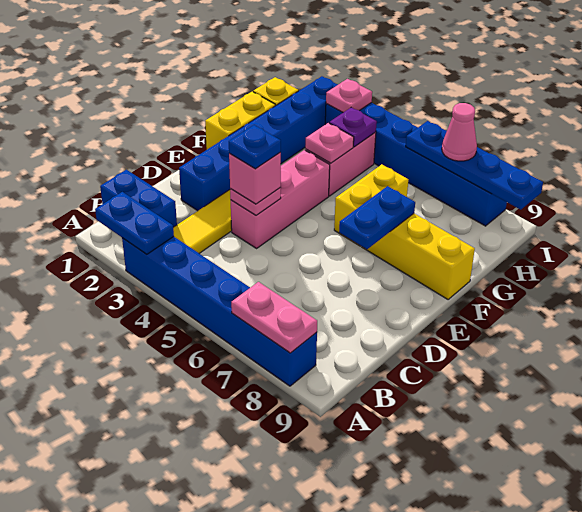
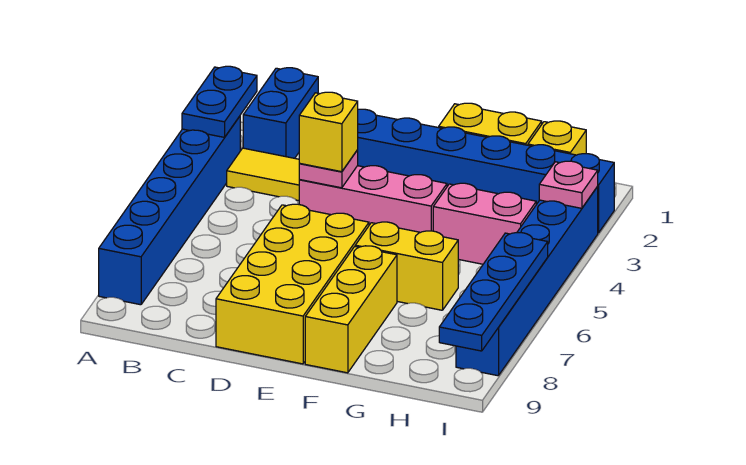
pink 1x2 plate [231,282,317,353] -> none
pink 1x1 brick [229,153,281,204] -> yellow 1x1 brick [299,92,358,172]
blue 1x1 plate [229,125,281,169] -> none
none -> yellow 2x4 brick [216,204,369,364]
blue 1x2 plate [339,186,415,249] -> none
pink 1x1 plate [305,123,354,163] -> none
purple 1x1 plate [329,107,377,147] -> none
pink 1x1 cone [442,103,477,161] -> none

